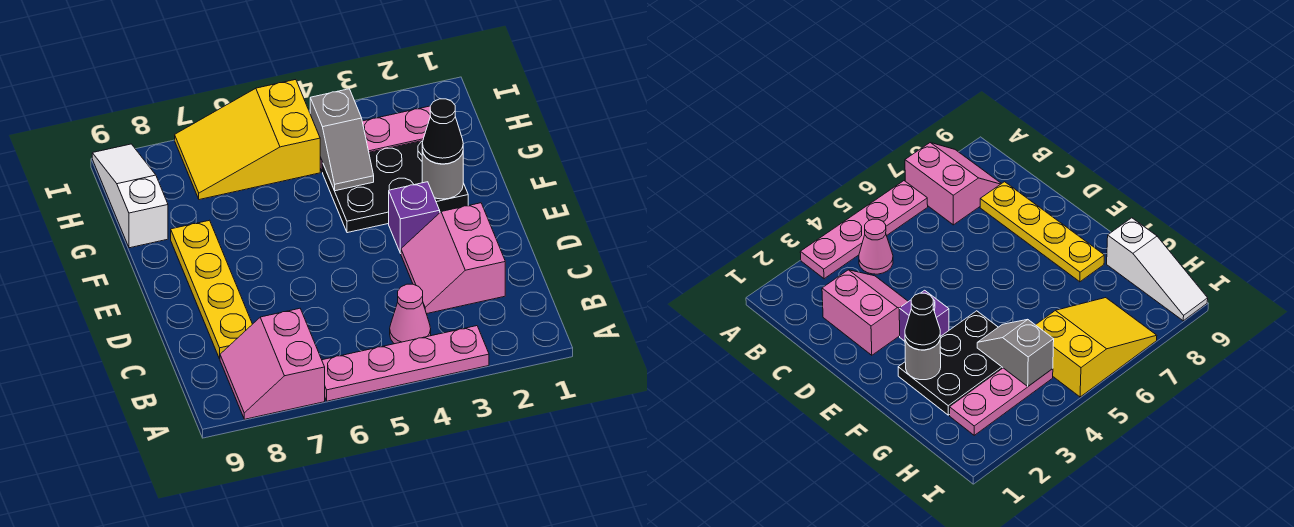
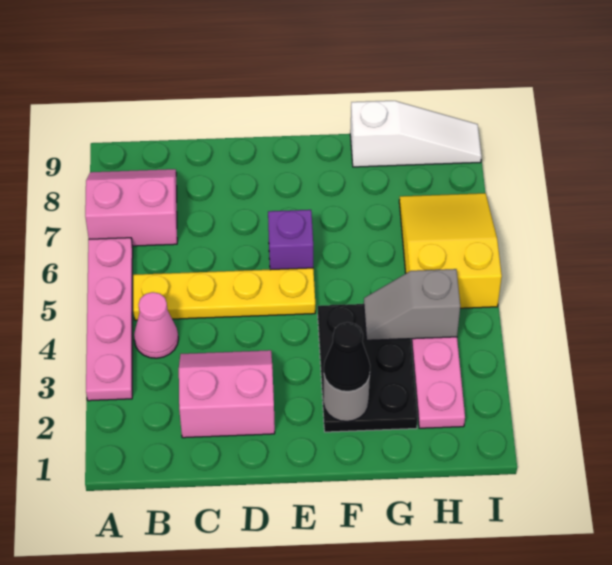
yellow 1x4 plate [171,220,252,359] -> yellow 1x4 plate moved to [133,268,315,320]
purple 1x1 brick [389,182,440,253] -> purple 1x1 brick moved to [268,210,313,270]

